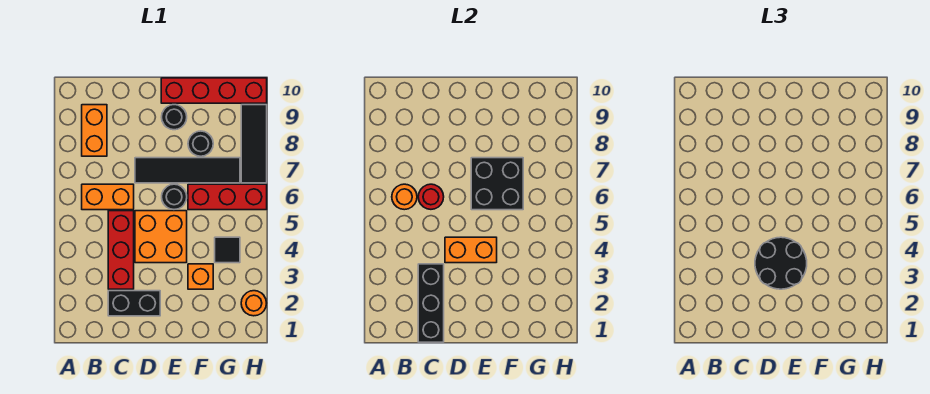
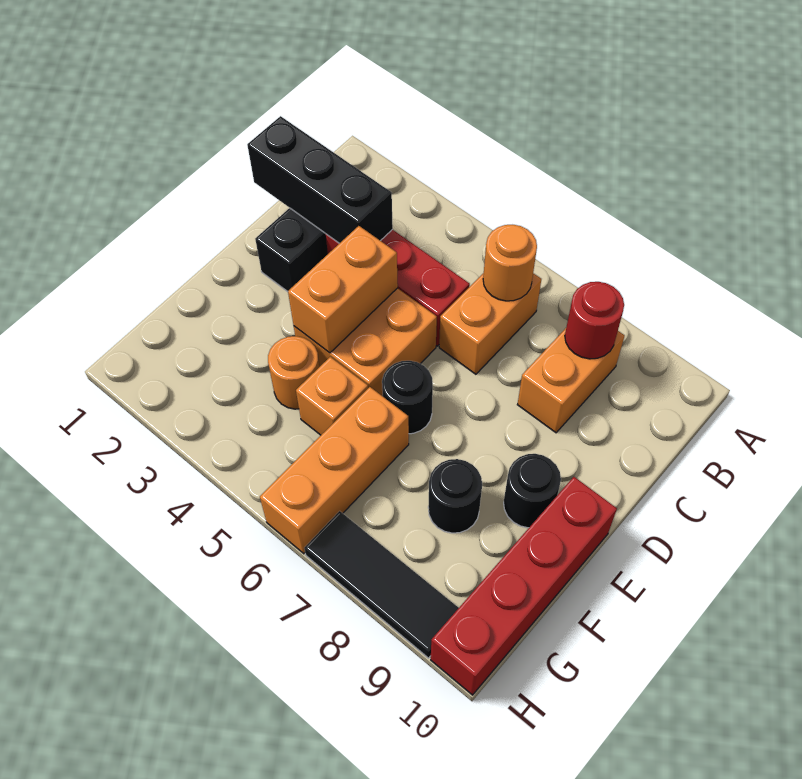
orange 1x2 brick [82,105,107,156] -> orange 1x2 brick turned to [517,328,625,433]
red 1x1 round brick [418,184,444,209] -> red 1x1 round brick moved to [565,282,624,359]
black 2x2 round brick [755,237,807,289] -> none
black 1x4 tile [135,158,240,183] -> none
black 2x2 brick [471,158,523,210] -> none
orange 1x1 brick [188,264,213,289] -> orange 1x1 brick moved to [296,357,368,435]
red 1x3 brick [188,184,267,210] -> orange 1x3 brick [260,387,409,554]
black 1x1 tile [215,237,240,263] -> none
orange 1x1 round brick [241,291,266,316] -> orange 1x1 round brick moved to [268,336,319,409]

